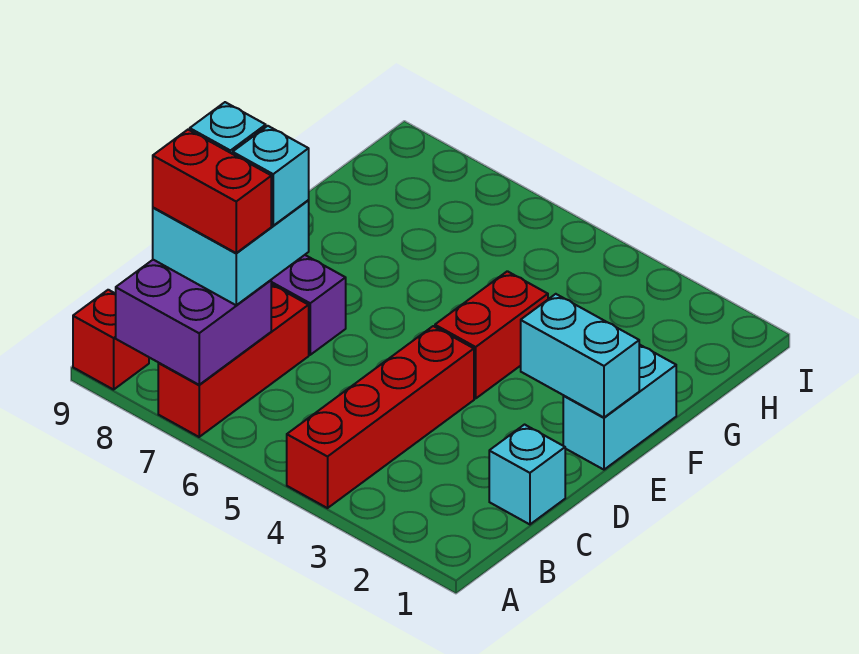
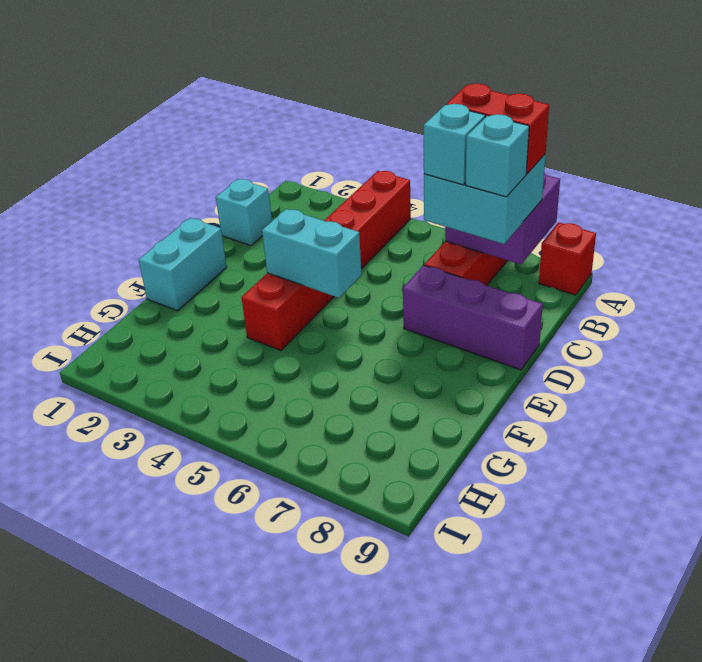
cyan 1x2 brick [521,294,639,417] -> cyan 1x2 brick moved to [262,209,361,298]

